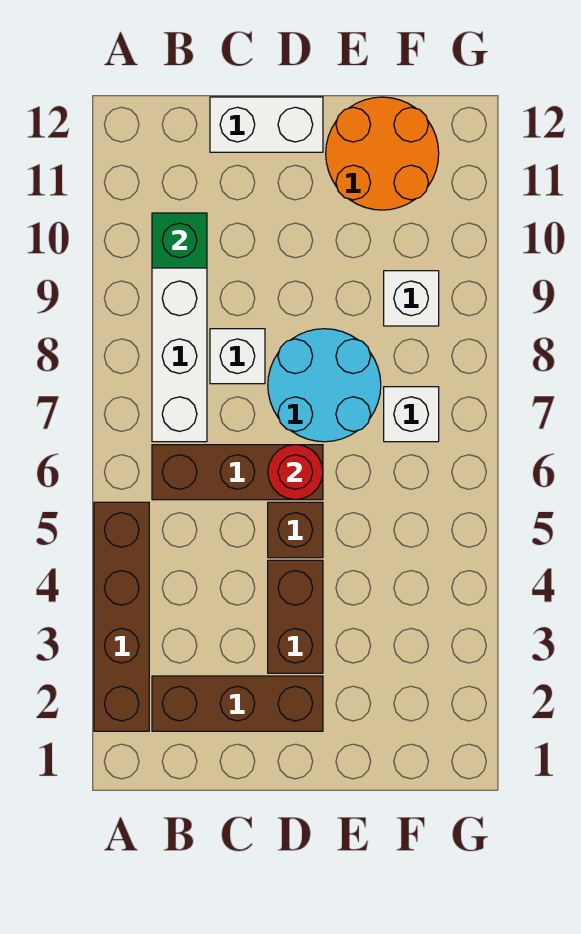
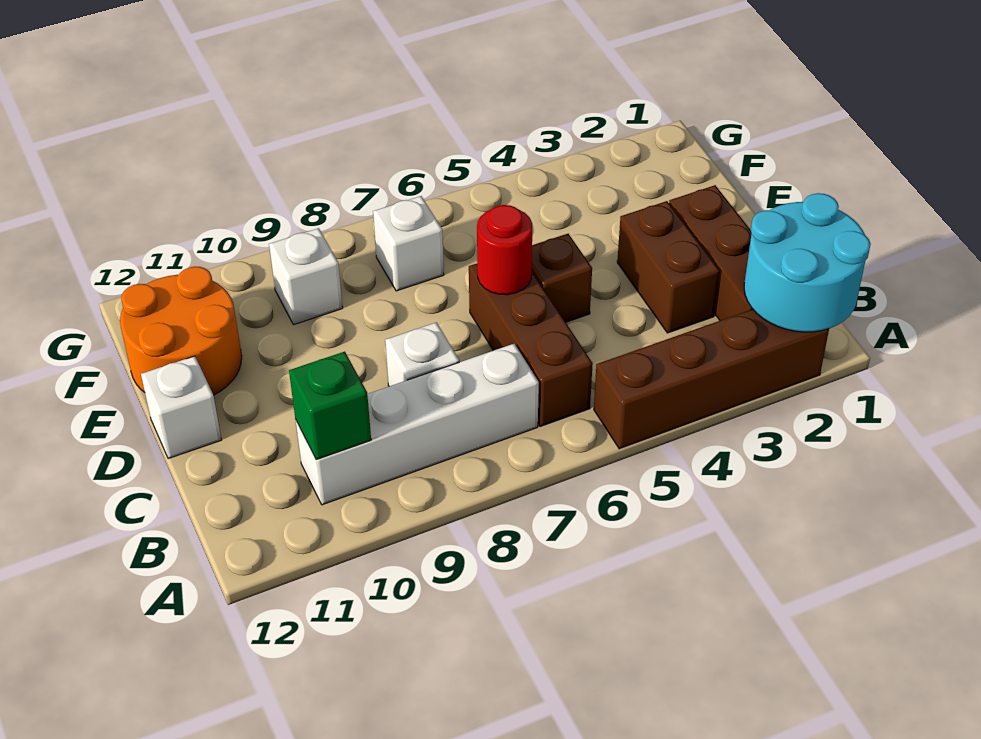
white 1x2 brick [210,97,323,152] -> white 1x1 brick [141,356,222,459]
brown 1x2 brick [268,560,323,673] -> brown 1x2 brick turned to [617,201,720,333]
cyan 2x2 round brick [268,329,381,442] -> cyan 2x2 round brick moved to [744,193,871,332]

